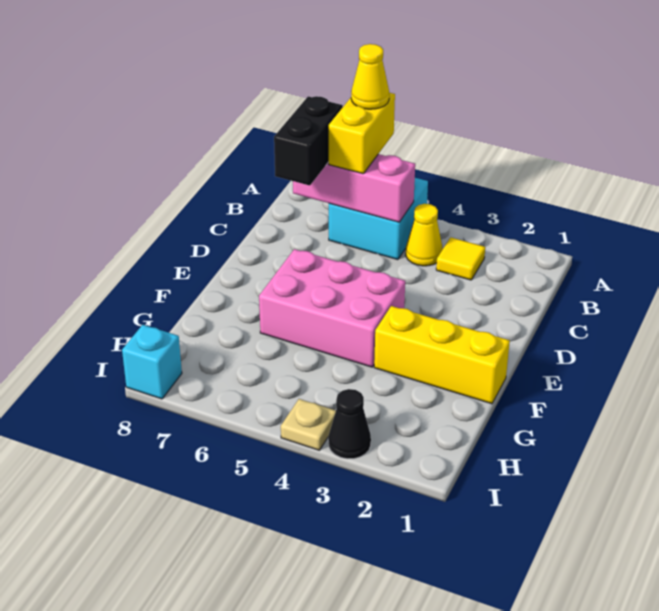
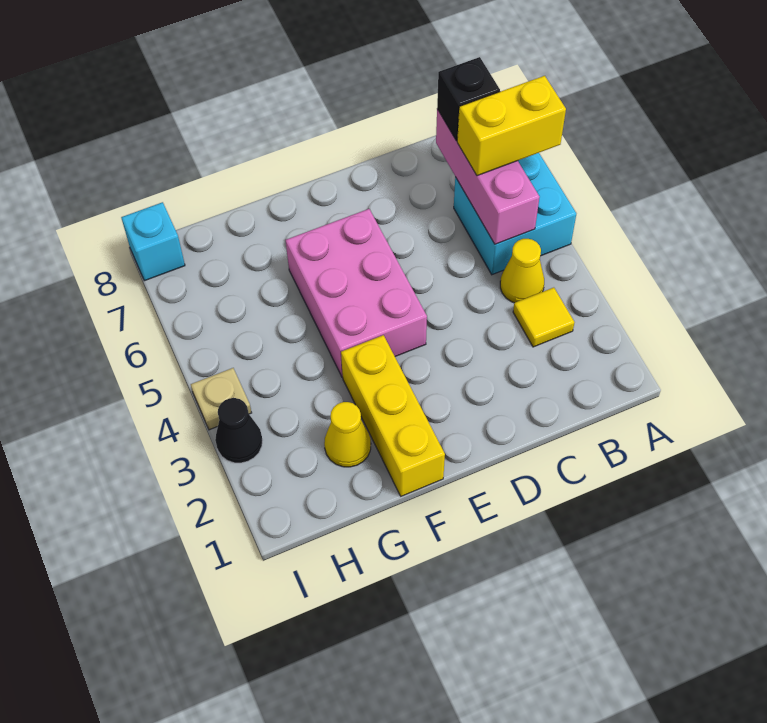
yellow 1x1 cone [351,44,389,109] -> yellow 1x1 cone moved to [324,402,371,467]
black 1x2 brick [274,96,343,186] -> black 1x1 brick [437,57,500,141]

